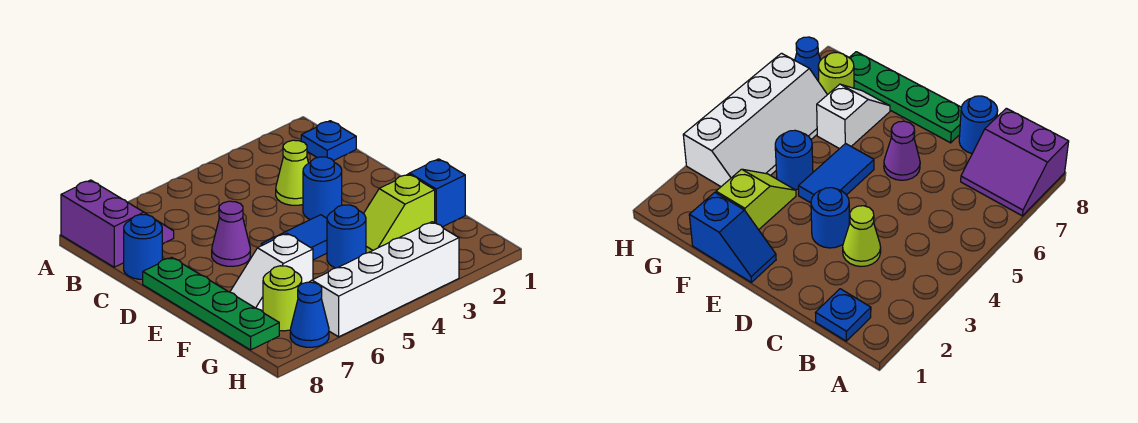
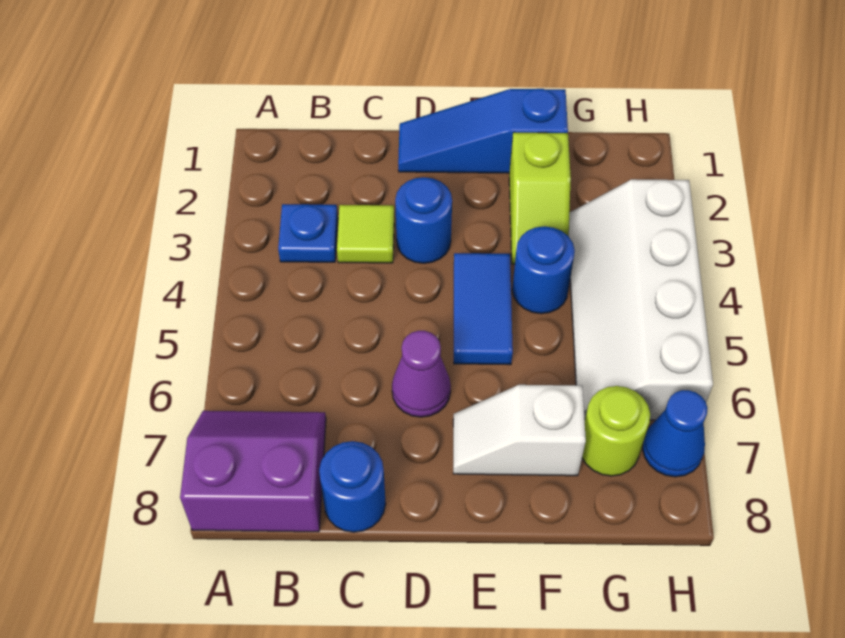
blue 1x1 plate [301,121,356,161] -> blue 1x1 plate moved to [278,204,338,262]
lime 1x1 cone [276,140,309,205] -> lime 1x1 tile [337,205,394,263]
green 1x4 plate [143,257,279,350] -> none
blue 1x2 slope [409,159,465,227] -> blue 1x3 slope [398,89,568,173]
white 1x2 slope [230,234,313,312] -> white 1x2 slope turned to [453,385,586,476]

